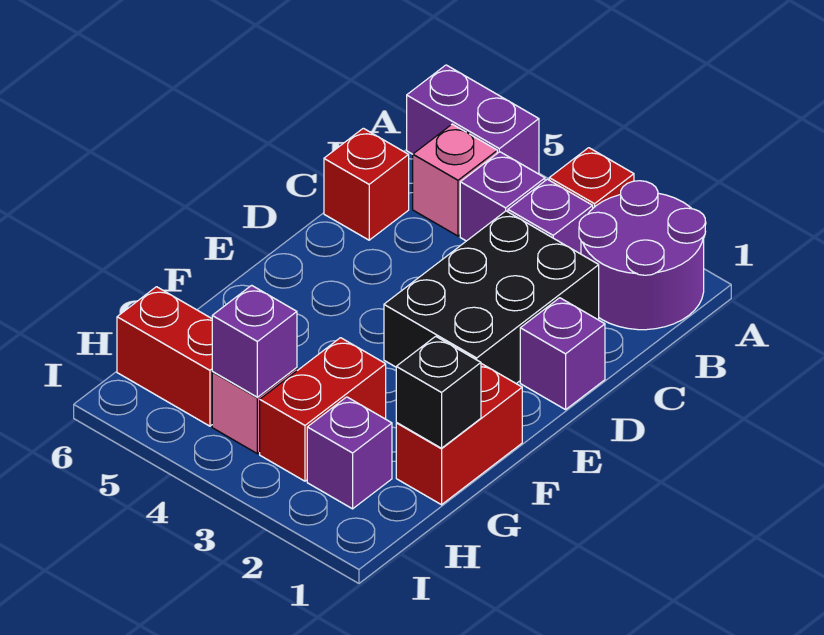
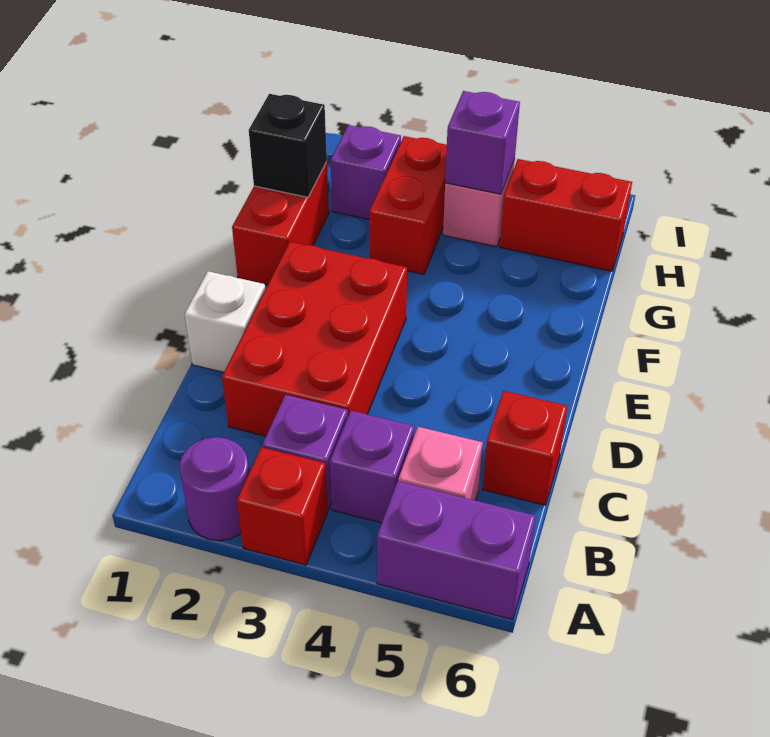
purple 2x2 round brick [579,181,705,330] -> purple 1x1 round brick [179,437,249,541]
black 2x3 brick [384,211,599,384] -> red 2x3 brick [222,242,407,436]
purple 1x1 brick [520,298,605,410] -> white 1x1 brick [185,271,265,372]

